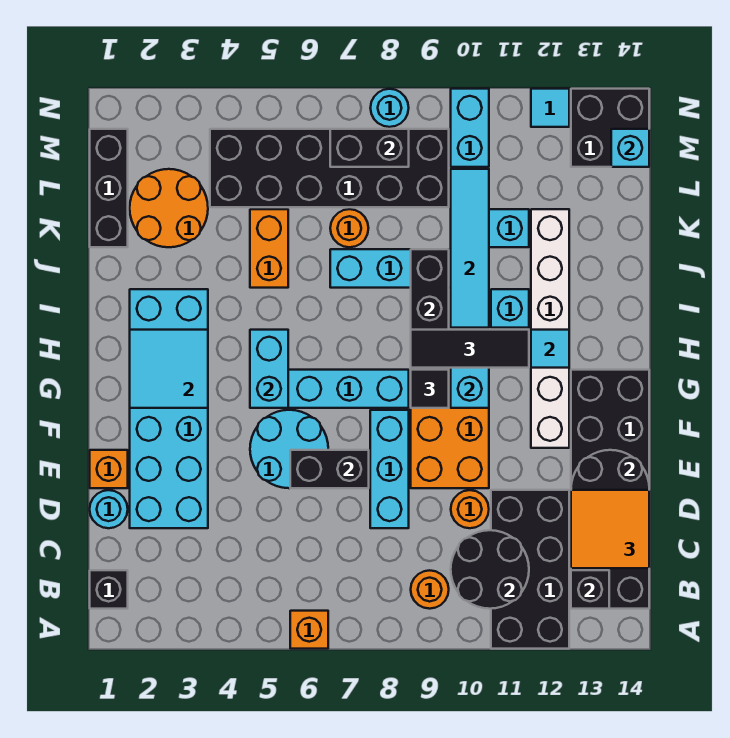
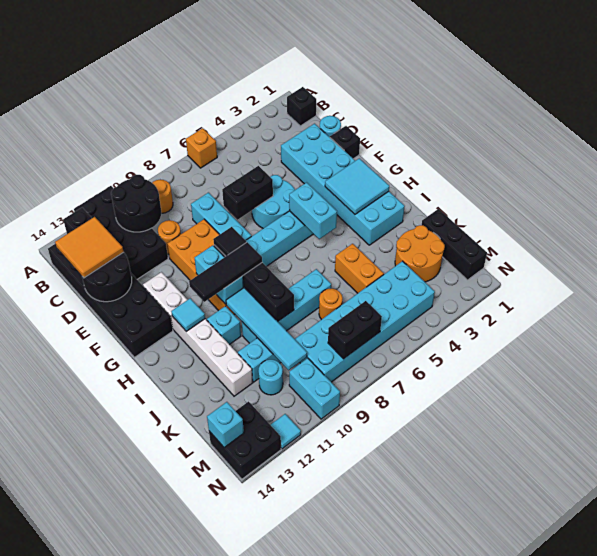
orange 1x1 brick [90,450,128,488] -> black 1x1 brick [330,126,360,159]
black 2x6 brick [210,129,449,207] -> cyan 2x6 brick [295,261,435,382]
cyan 1x1 round brick [371,89,409,127] -> cyan 1x1 round brick moved to [259,360,283,395]

